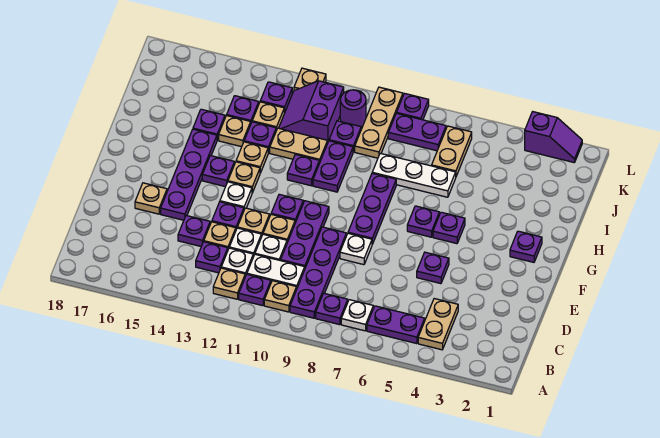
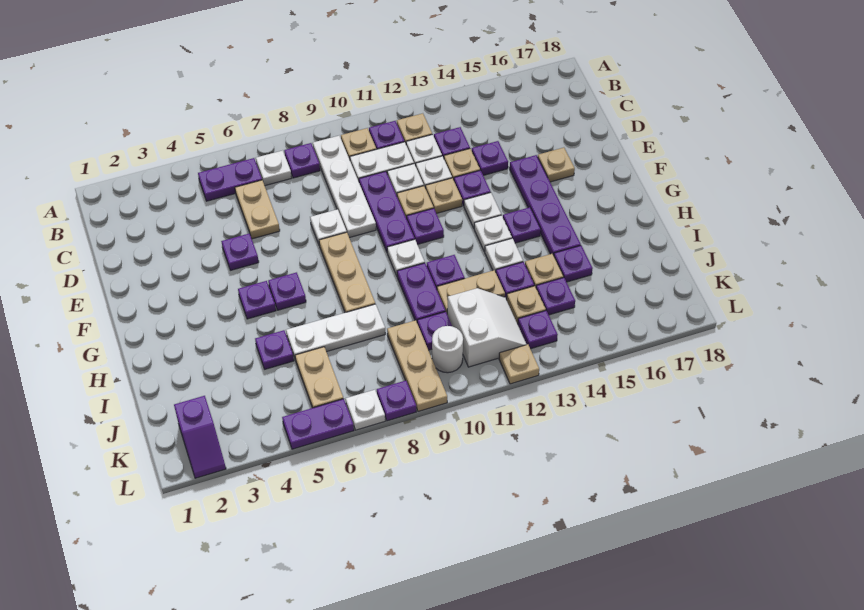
tan 1x2 plate [418,299,458,350] -> tan 1x2 plate moved to [235,180,280,239]
purple 1x4 plate [290,227,346,318] -> white 1x4 plate [313,136,376,238]
purple 1x3 plate [348,173,396,244] -> tan 1x3 plate [319,232,375,313]
purple 1x1 plate [510,231,542,262] -> purple 1x1 plate moved to [255,330,294,369]
none -> white 1x1 plate [387,239,425,276]
tan 1x1 plate [228,162,260,193] -> white 1x1 plate [474,215,512,252]
tan 1x1 plate [236,142,268,173] -> white 1x1 plate [485,238,523,272]
purple 2x2 slope [279,81,344,141] -> white 2x2 slope [447,288,527,367]
purple 1x2 plate [388,113,446,151] -> purple 1x2 plate moved to [282,399,354,449]
purple 1x1 round brick [340,90,366,127] -> white 1x1 round brick [432,326,463,373]
purple 1x2 slope [525,112,582,163] -> purple 1x2 slope turned to [174,396,226,478]
none -> white 1x1 plate [345,390,385,430]

